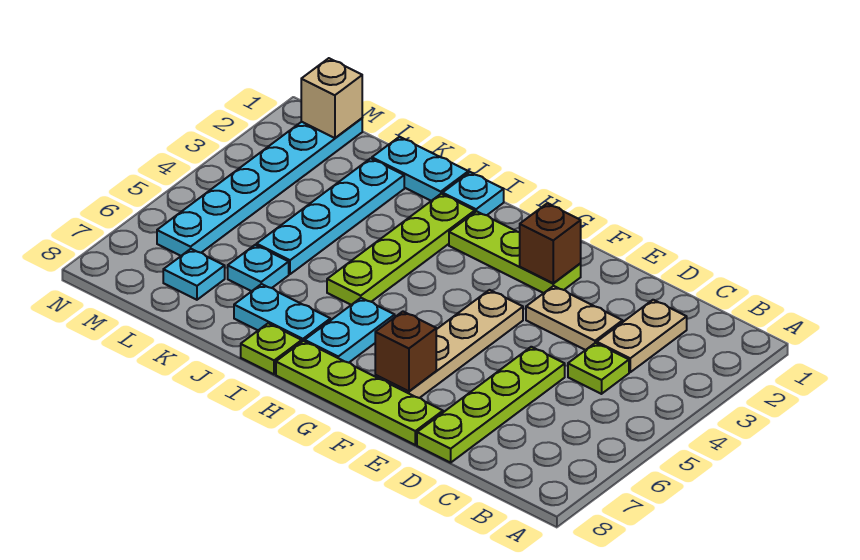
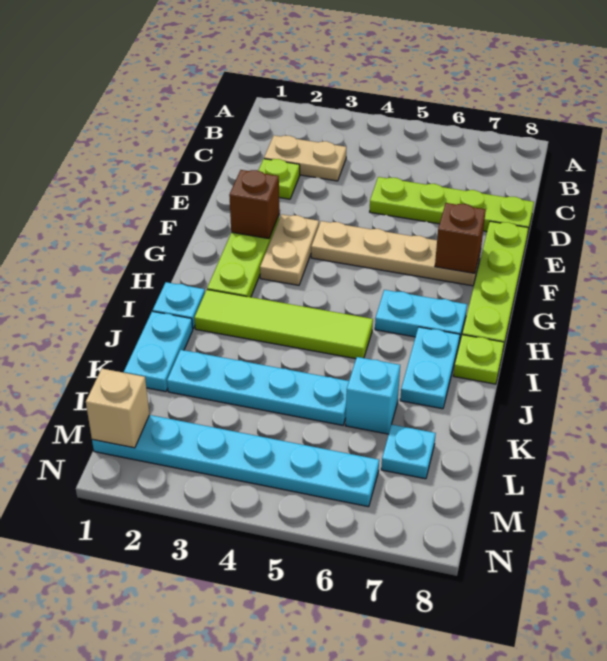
lime 1x1 plate [568,343,629,394] -> lime 1x1 plate moved to [258,159,300,199]
tan 1x2 plate [526,286,623,350] -> tan 1x2 plate moved to [260,214,319,285]
lime 1x4 plate [327,194,475,305] -> lime 1x4 tile [194,290,373,359]
cyan 1x1 plate [228,245,289,291] -> cyan 1x1 brick [345,357,400,434]

